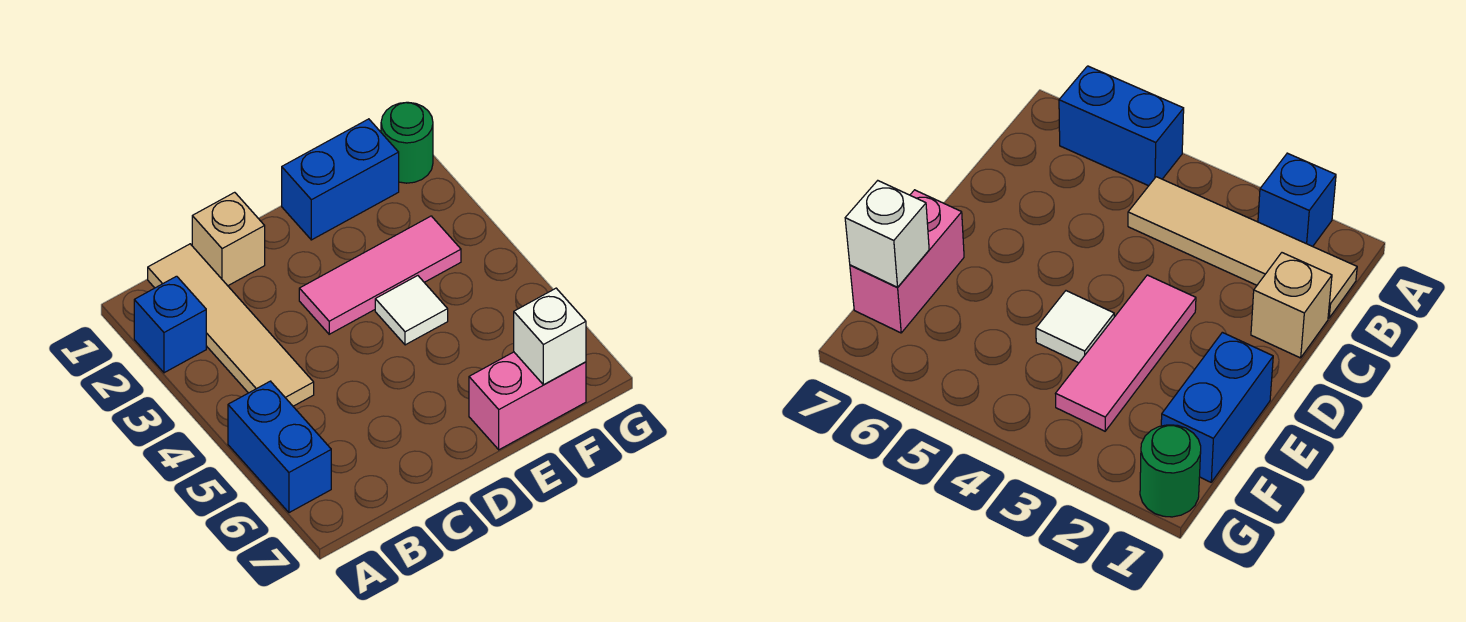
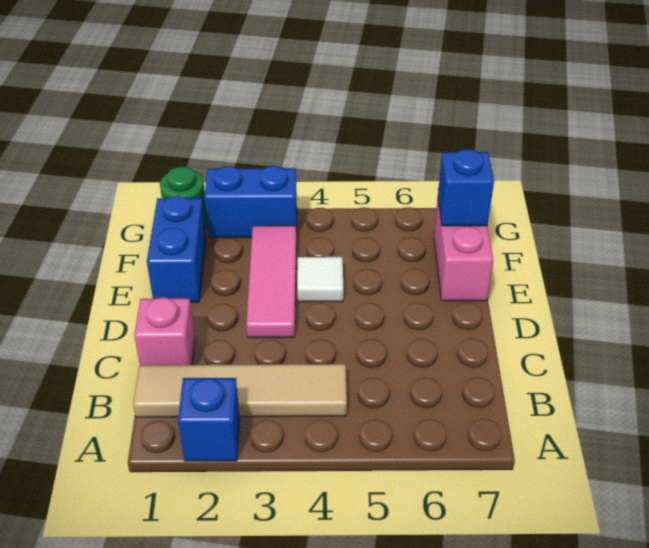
blue 1x2 brick [228,381,331,513] -> blue 1x2 brick moved to [204,166,297,238]
tan 1x1 brick [192,192,265,286] -> pink 1x1 brick [134,297,195,365]
white 1x1 brick [514,288,586,385] -> blue 1x1 brick [438,149,494,226]

